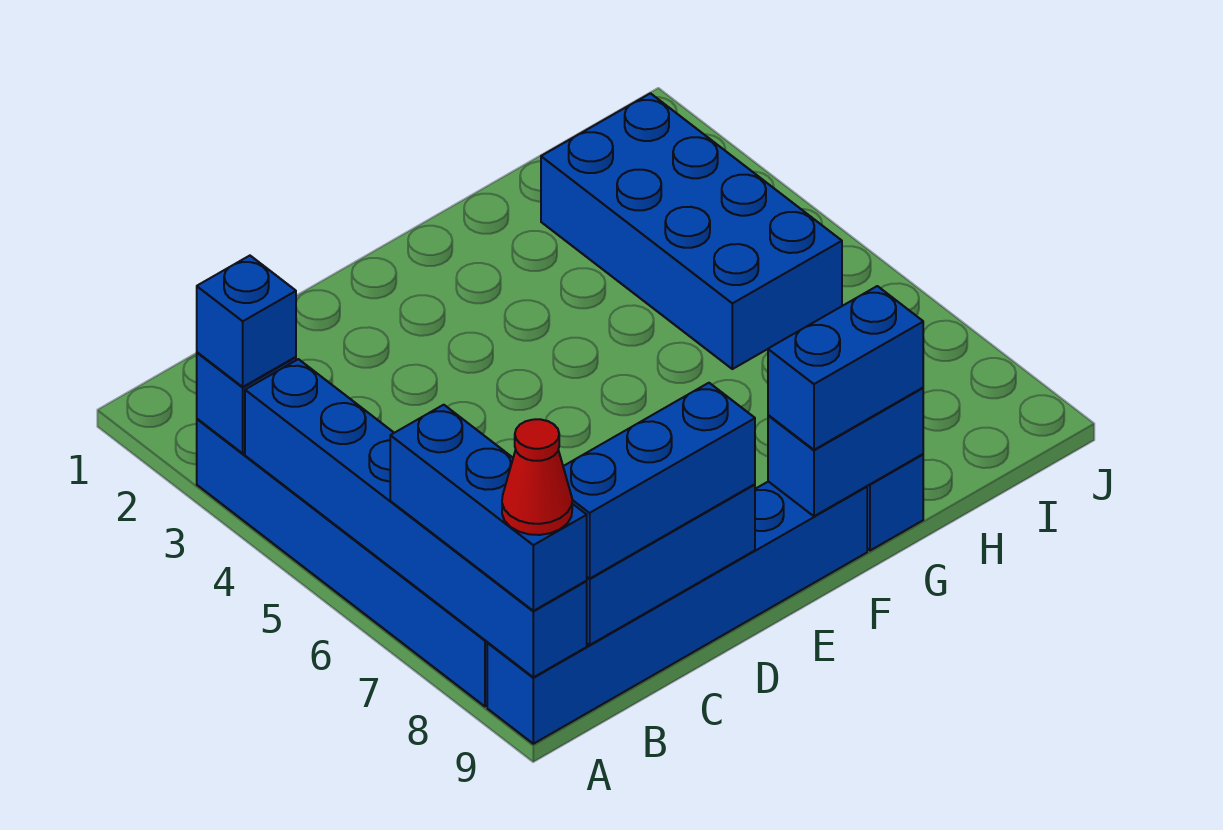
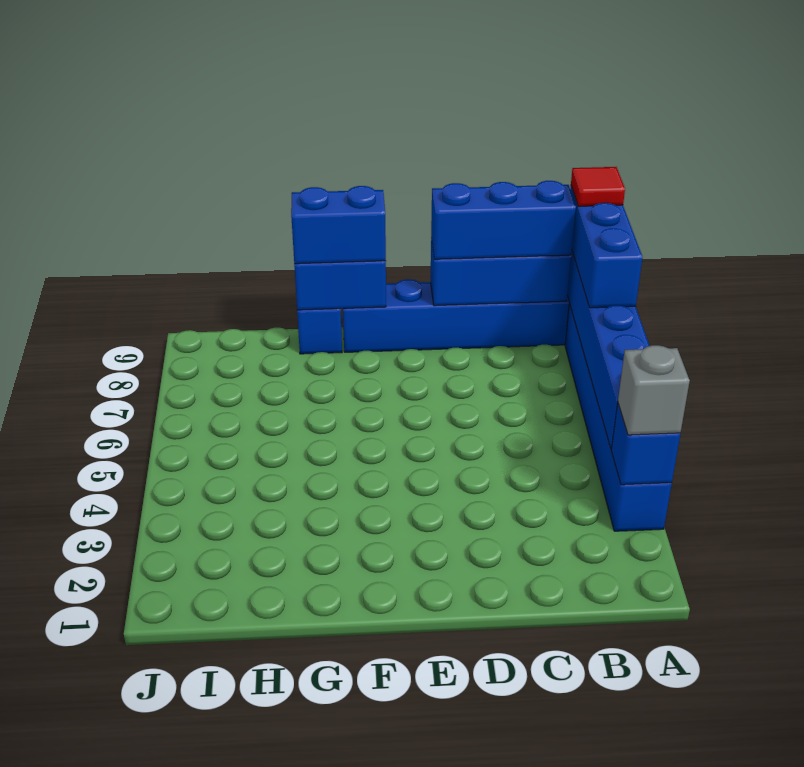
blue 1x1 brick [197,256,296,387] -> grey 1x1 brick [618,345,690,435]
red 1x1 cone [502,419,572,535] -> red 1x1 tile [571,167,625,206]
blue 2x4 brick [541,93,842,369] -> none

